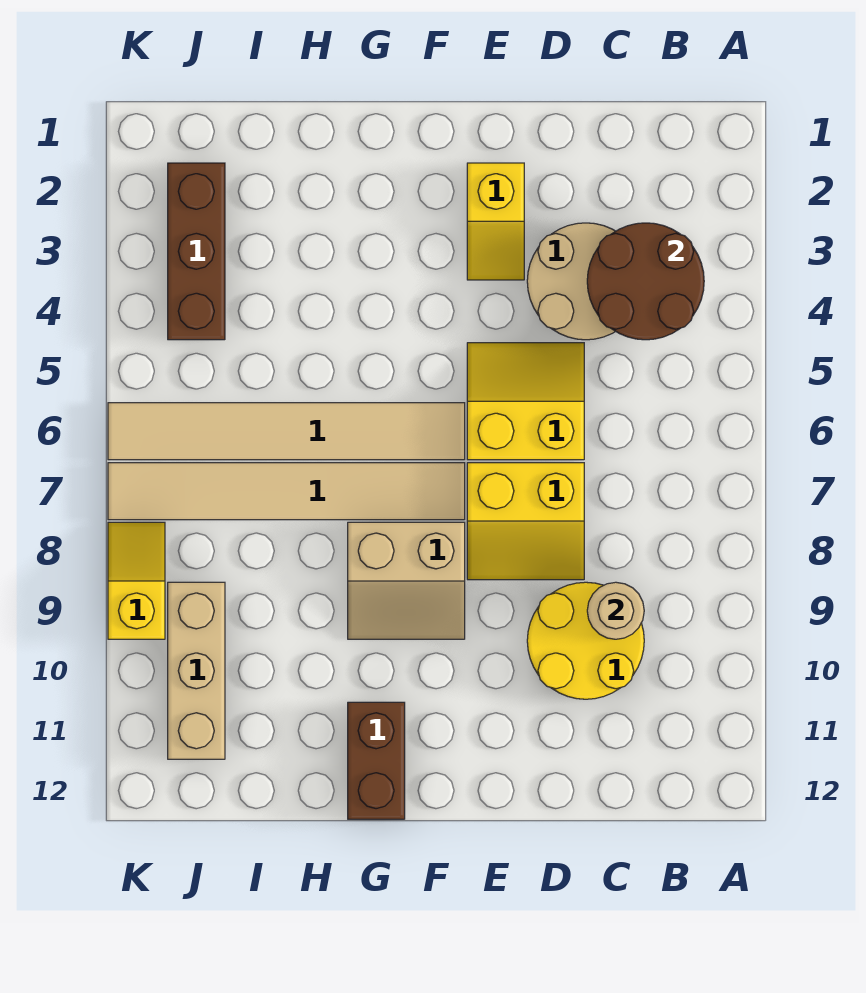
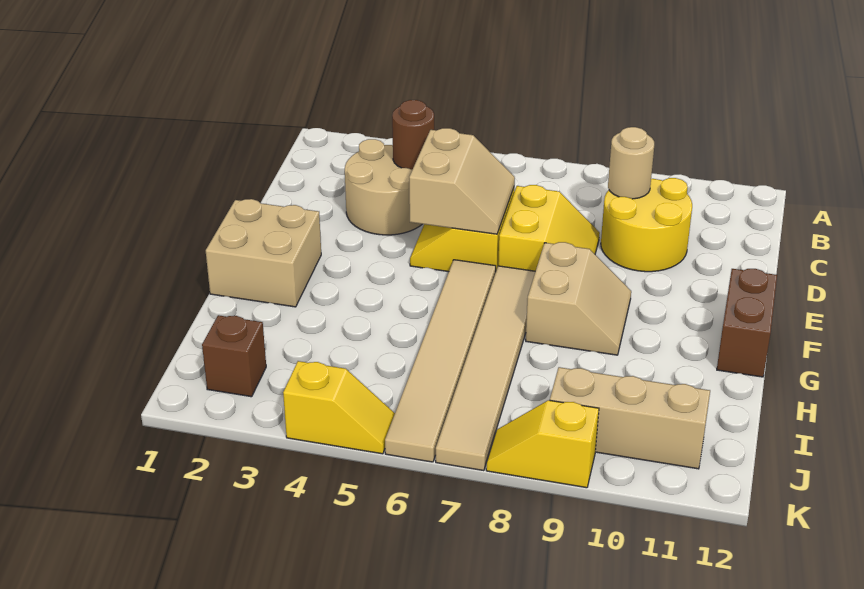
brown 2x2 round brick [587,223,704,340] -> brown 1x1 round brick [392,100,434,170]
none -> tan 2x2 slope [409,128,515,234]
yellow 1x2 slope [467,163,524,280] -> yellow 1x2 slope moved to [283,361,395,454]
none -> tan 2x2 brick [206,199,321,307]
brown 1x2 brick [348,702,405,819] -> brown 1x2 brick turned to [717,269,777,377]
brown 1x3 brick [168,163,225,340] -> brown 1x1 brick [202,315,266,397]

